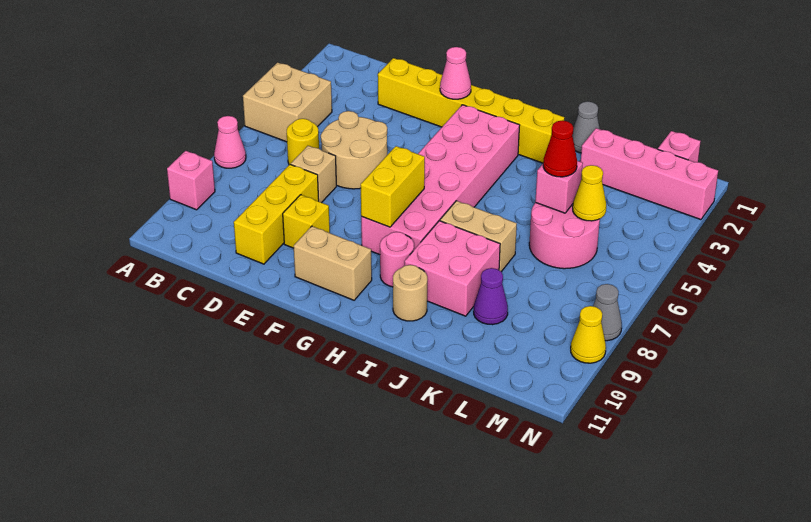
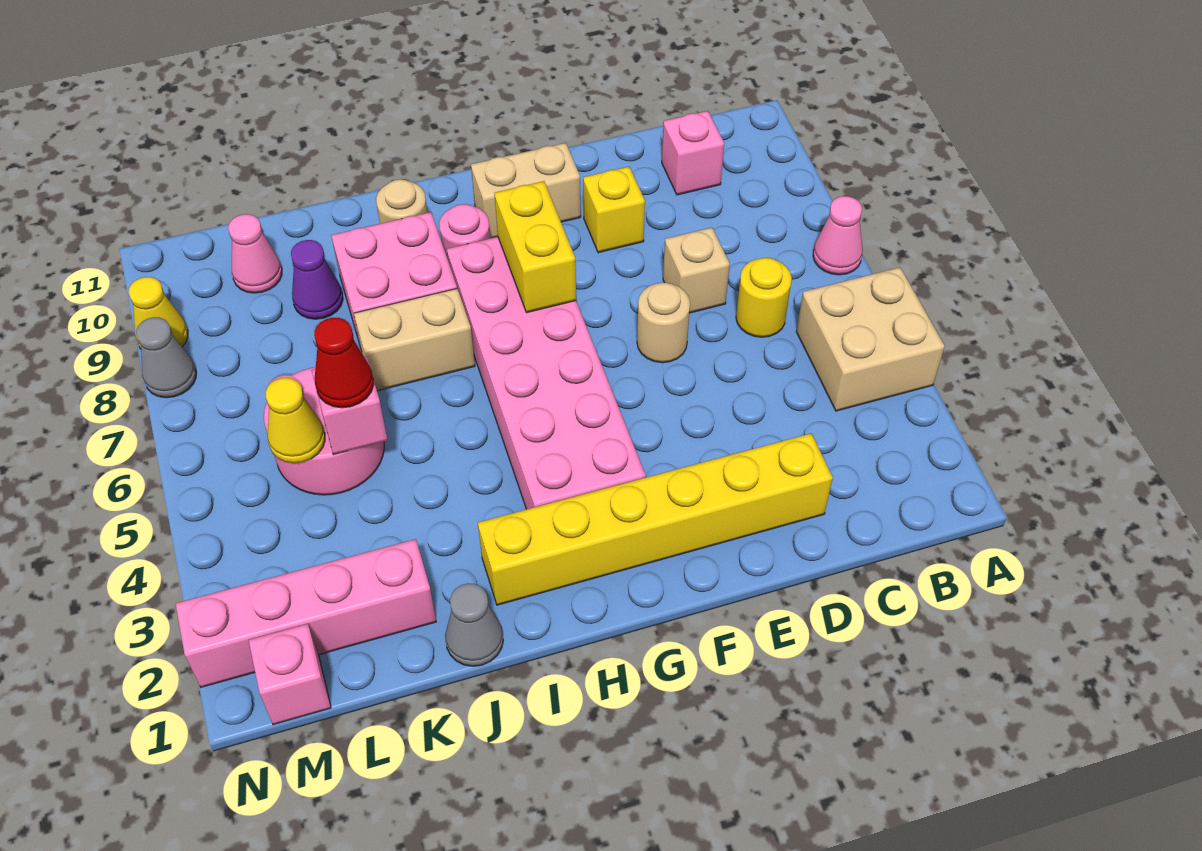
pink 1x1 brick [167,151,215,210] -> pink 1x1 brick moved to [662,111,724,195]
tan 2x2 round brick [321,111,387,189] -> tan 1x1 round brick [637,283,690,363]
yellow 1x3 brick [234,164,319,264] -> none
pink 1x1 cone [440,47,471,99] -> pink 1x1 cone moved to [228,214,282,293]

